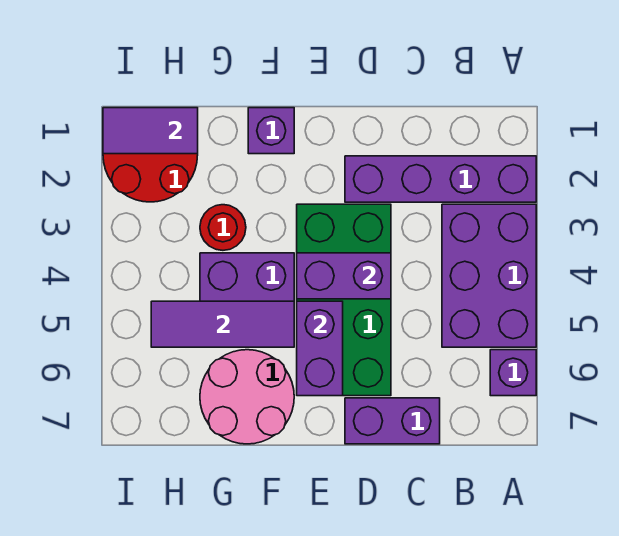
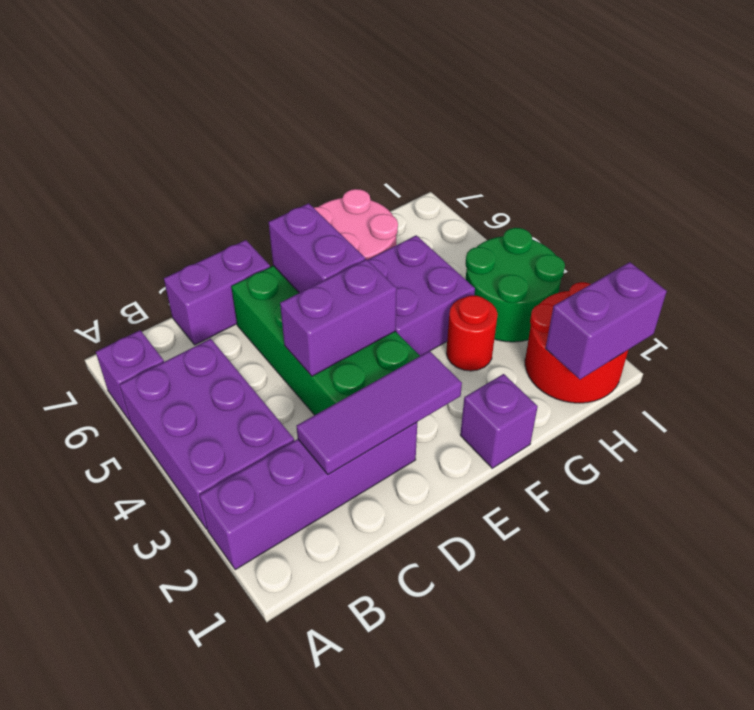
purple 1x3 tile [151,301,294,347] -> purple 1x3 tile moved to [297,351,462,474]
purple 1x2 tile [103,108,198,154] -> purple 1x2 brick [545,262,667,379]
none -> green 2x2 round brick [465,228,565,342]

